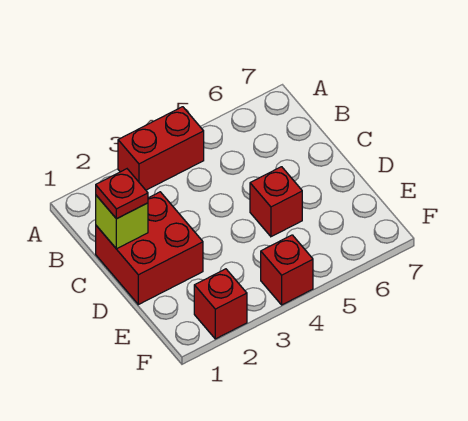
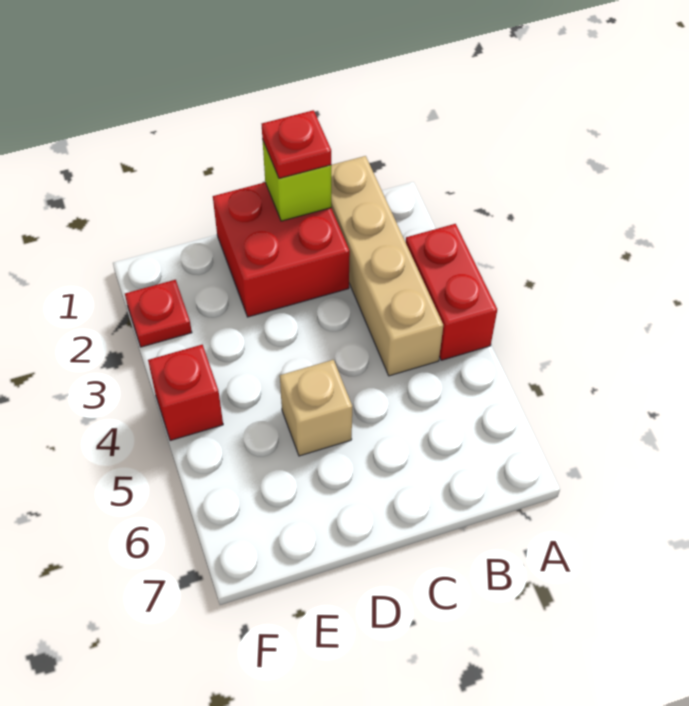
none -> tan 1x4 brick [331,156,443,376]
red 1x1 brick [250,167,302,237] -> tan 1x1 brick [280,360,352,456]
red 1x1 brick [194,269,247,339] -> red 1x1 plate [125,280,192,347]

